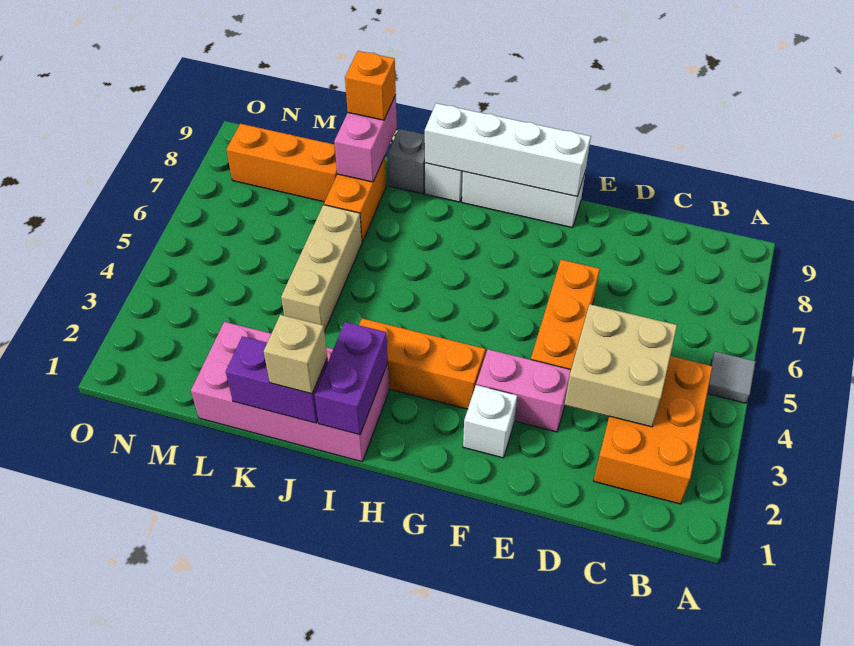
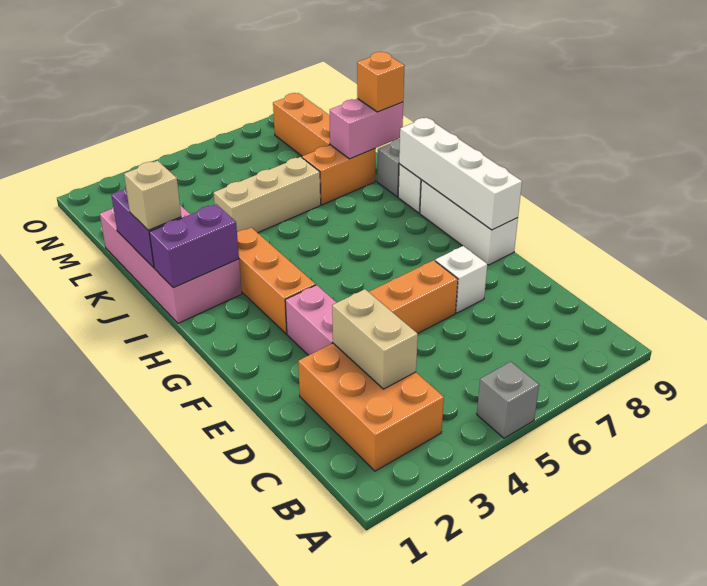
grey 1x1 tile [707,352,756,403] -> grey 1x1 brick [477,362,539,438]
orange 2x3 brick [594,356,712,504] -> orange 2x3 brick turned to [298,343,444,471]
tan 2x2 brick [564,304,677,427] -> tan 1x2 brick [332,289,418,389]
white 1x1 brick [463,385,517,458] -> white 1x1 brick moved to [435,246,487,313]

